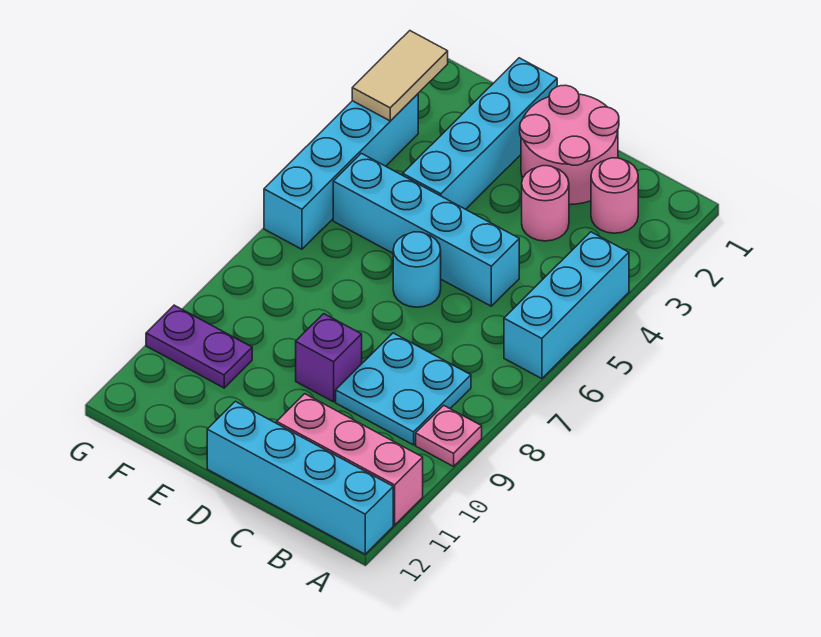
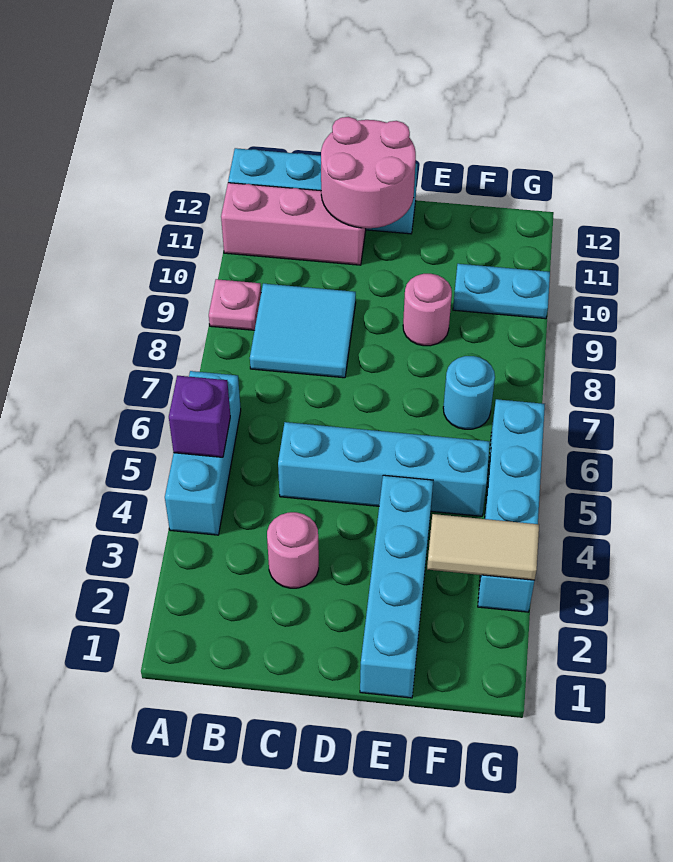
pink 1x1 round brick [591,158,638,233] -> pink 1x1 round brick moved to [403,274,452,346]
cyan 2x2 plate [336,333,471,445] -> cyan 2x2 tile [250,284,356,378]
pink 2x2 round brick [520,85,619,205] -> pink 2x2 round brick moved to [321,117,416,228]
cyan 1x1 round brick [393,232,441,307] -> cyan 1x1 round brick moved to [443,356,495,429]
purple 1x1 brick [296,314,362,402] -> purple 1x1 brick moved to [169,376,230,457]
purple 1x2 plate [146,305,252,388] -> cyan 1x2 plate [453,264,550,319]
tan 1x2 tile [352,31,448,121] -> tan 1x2 tile turned to [427,514,539,580]

